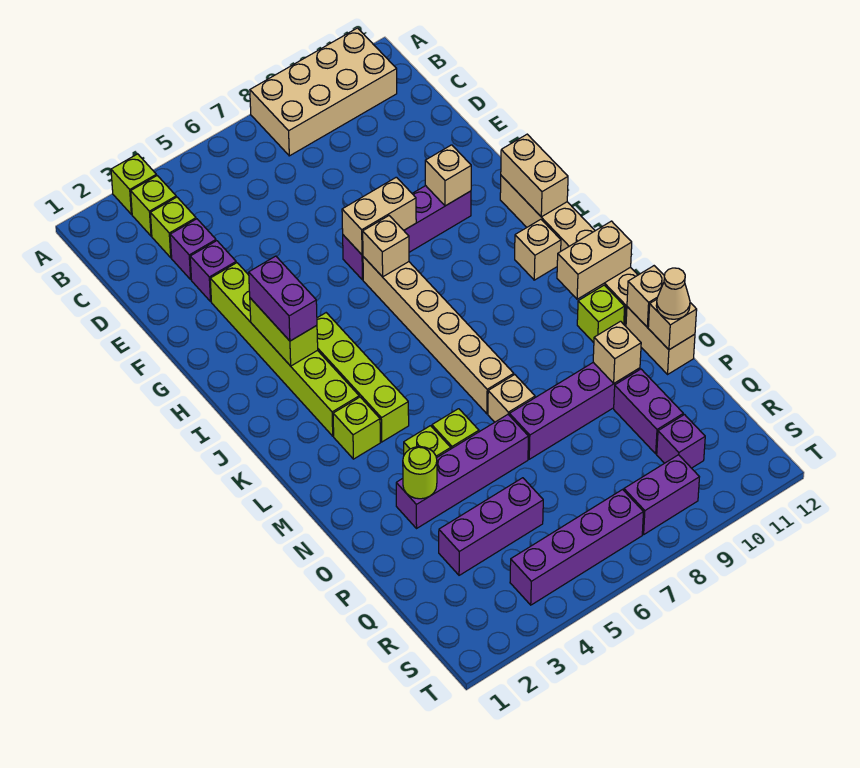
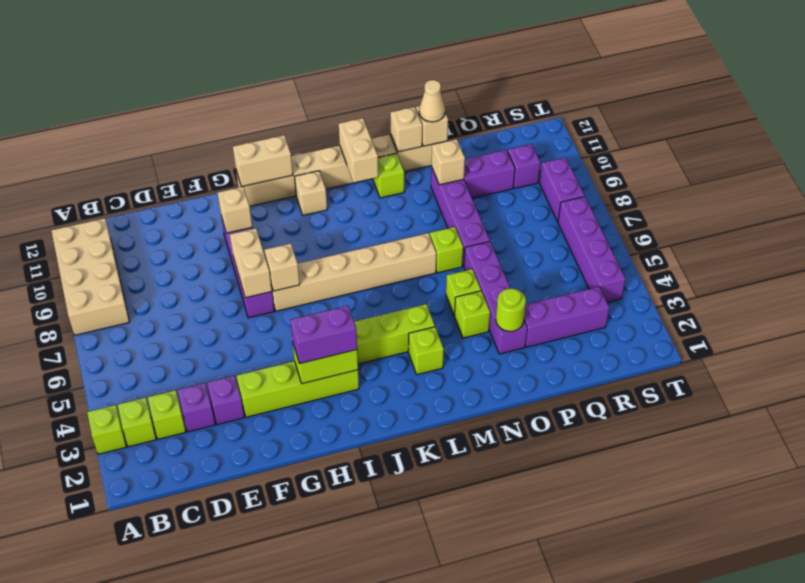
lime 1x6 brick [210,263,359,436] -> lime 1x4 brick [237,361,359,417]
tan 1x1 brick [488,375,535,422] -> lime 1x1 brick [430,227,463,273]
purple 1x3 brick [439,478,543,575] -> purple 1x3 brick turned to [524,287,609,347]

